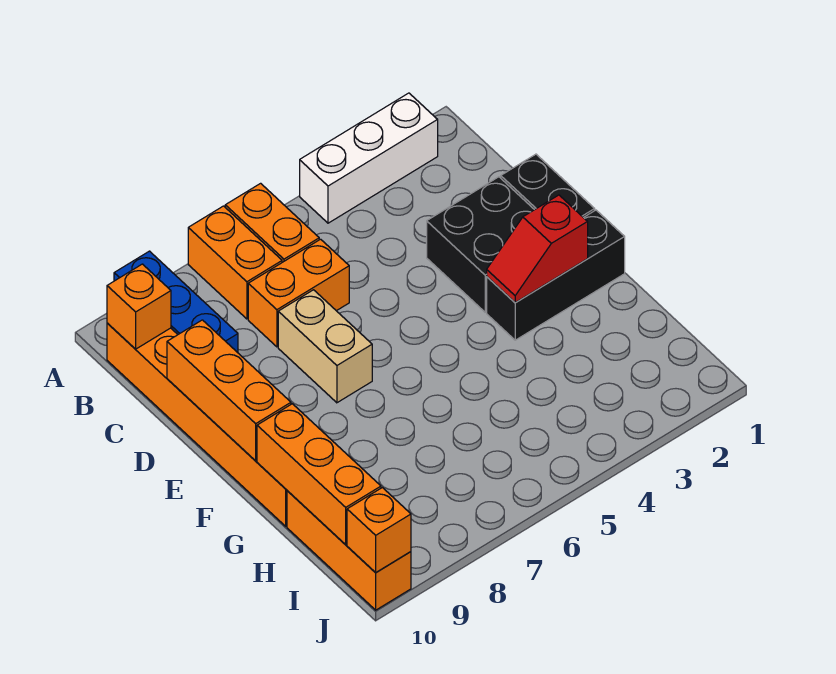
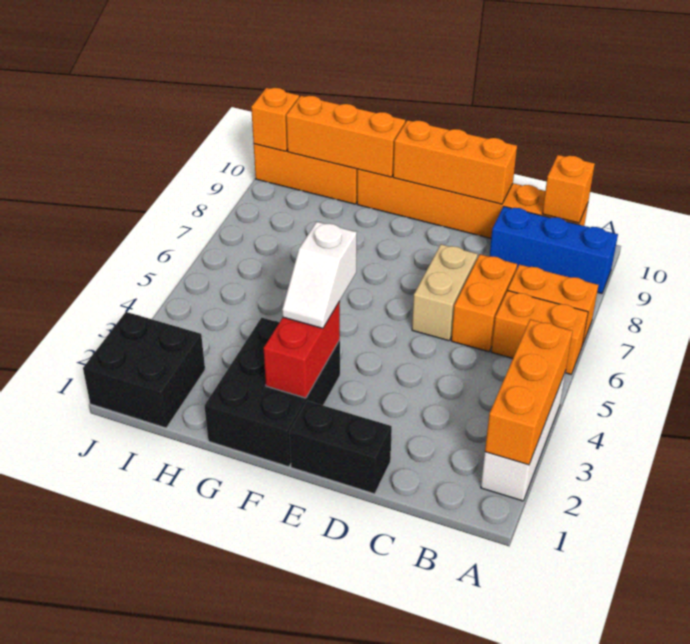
none -> orange 1x3 brick [485,319,573,465]
black 2x2 brick [427,177,534,312] -> black 2x2 brick moved to [83,312,205,428]
tan 1x2 brick [278,290,372,403] -> tan 1x2 brick turned to [412,244,478,341]
black 1x3 brick [487,210,625,340] -> black 2x3 brick [205,318,340,467]
red 1x2 slope [487,195,588,303] -> red 1x2 brick [264,301,340,398]
none -> white 1x2 slope [282,222,357,328]

